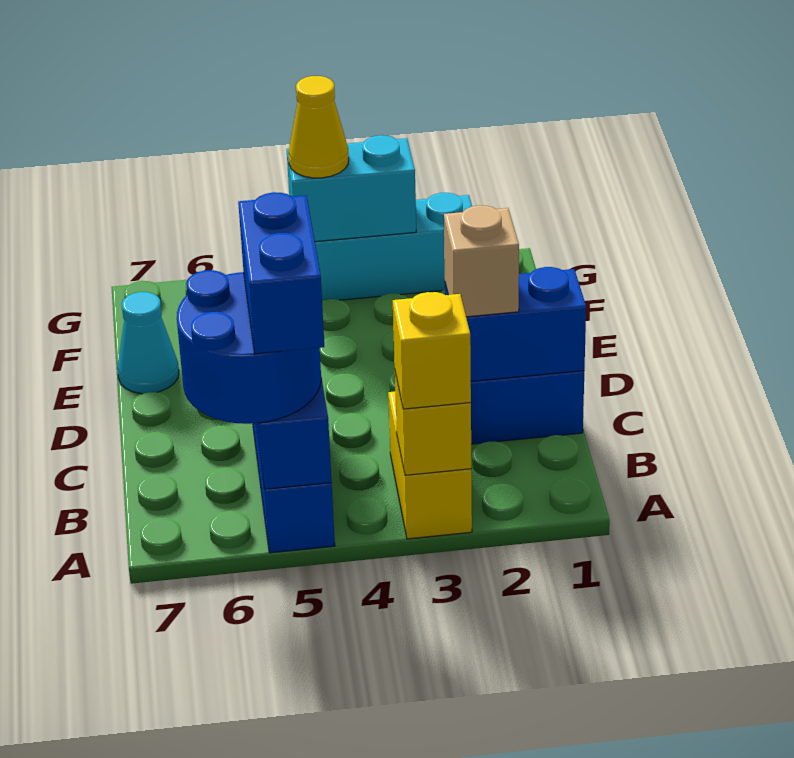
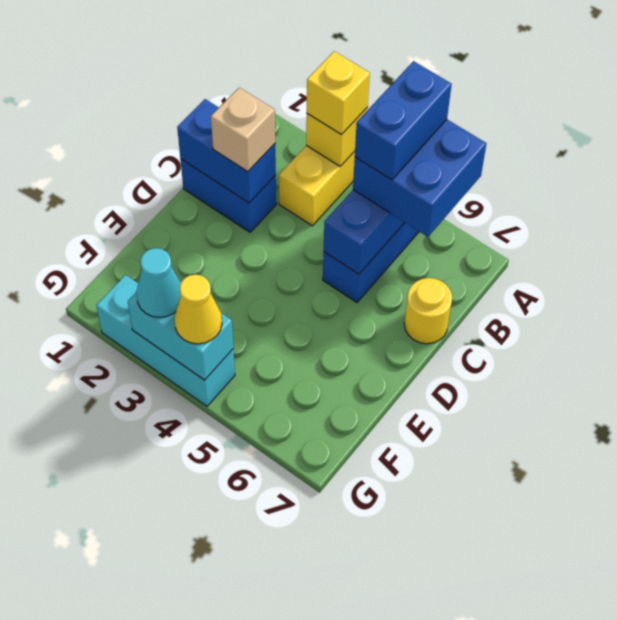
blue 2x2 round brick [177,270,321,424] -> blue 2x2 brick [353,120,486,237]
none -> yellow 1x1 round brick [404,278,452,344]
cyan 1x1 cone [117,292,179,394] -> cyan 1x1 cone moved to [136,248,181,317]

